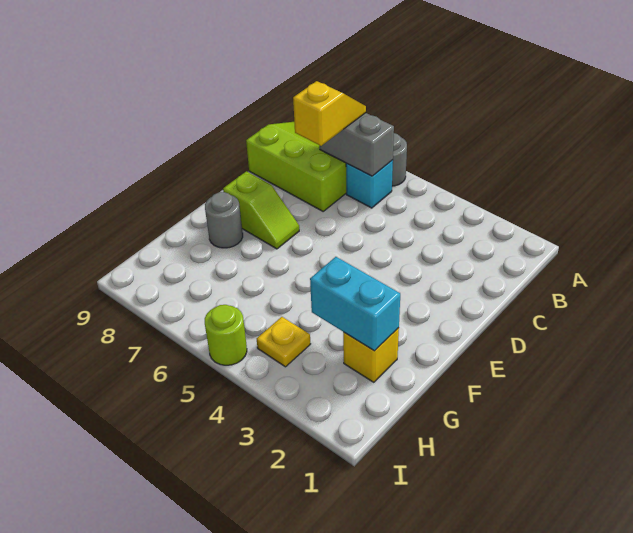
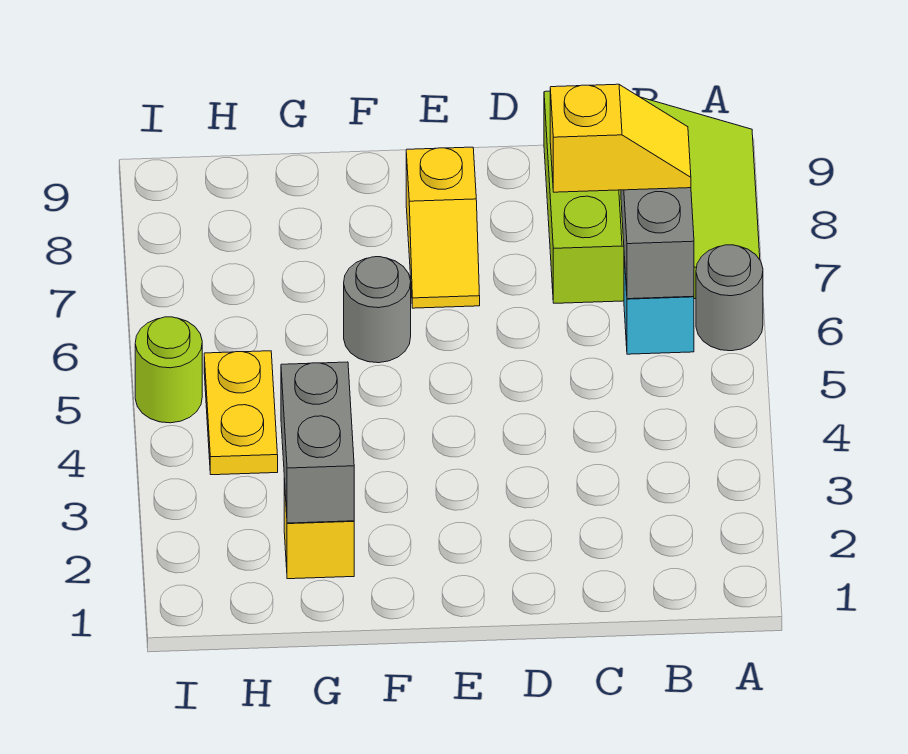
lime 1x2 slope [223,171,299,249] -> yellow 1x2 slope [406,147,480,308]
grey 1x1 round brick [205,192,243,248] -> grey 1x1 round brick moved to [344,257,411,363]
cyan 1x2 brick [310,257,400,351] -> grey 1x2 brick [281,362,354,523]
yellow 1x1 plate [257,317,310,367] -> yellow 1x2 plate [204,351,278,475]

